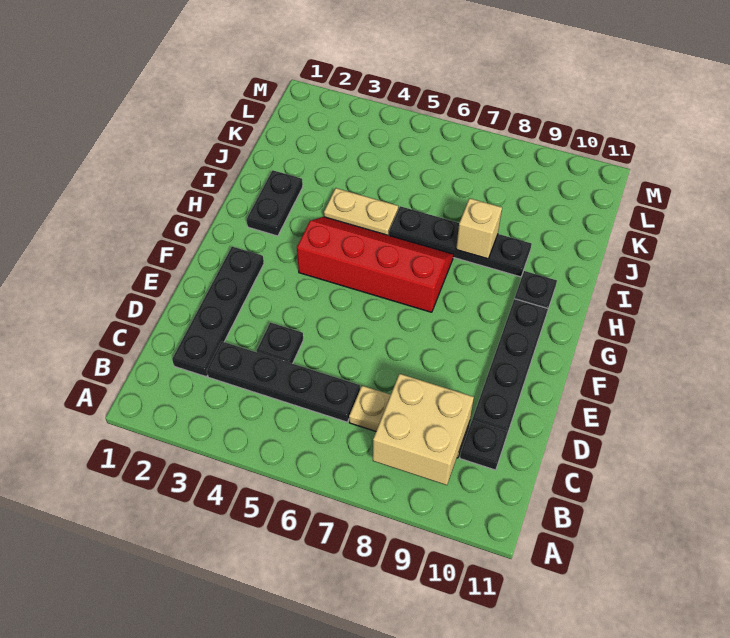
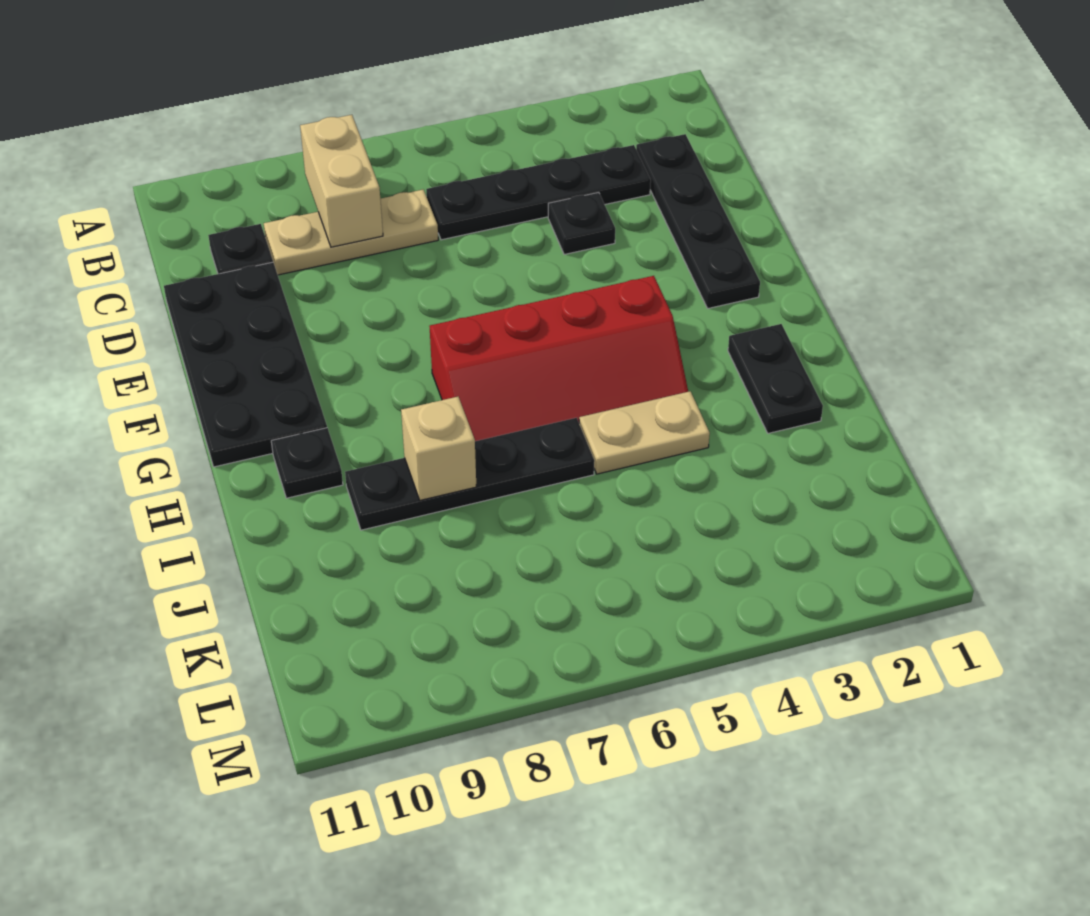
tan 2x2 brick [373,374,474,485] -> tan 1x2 brick [300,115,383,247]
black 1x4 plate [472,299,548,434] -> black 2x4 plate [164,262,327,467]

